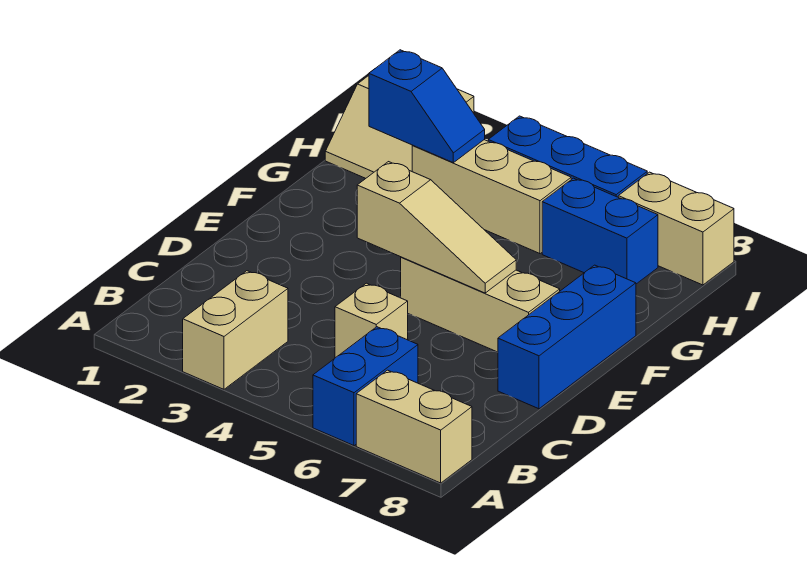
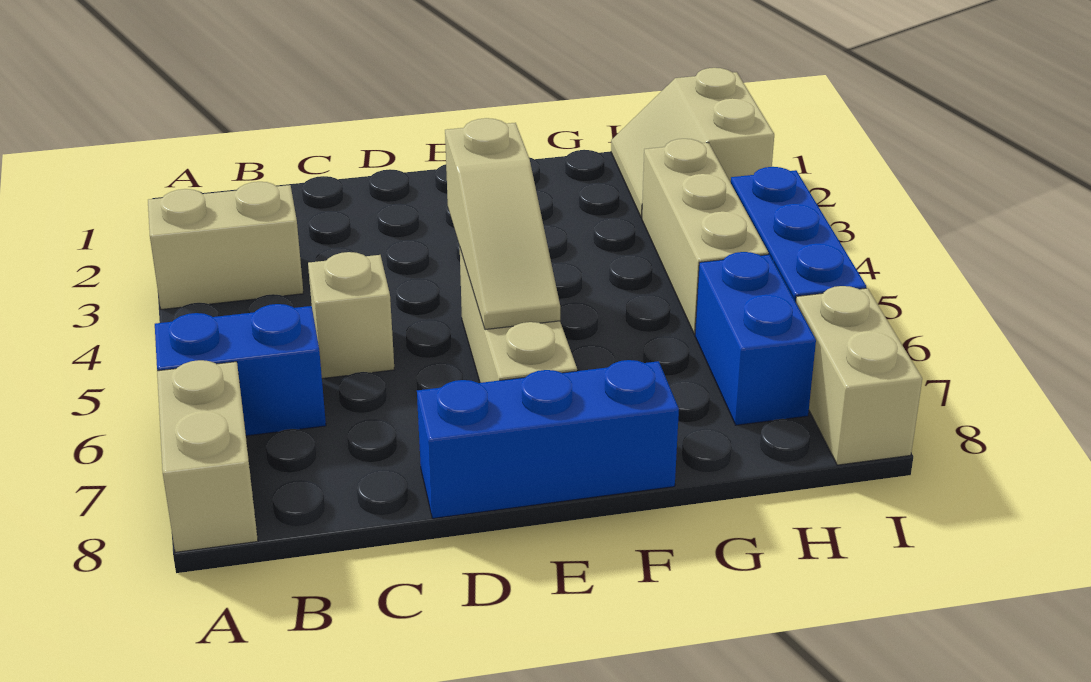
blue 1x2 slope [369,50,485,163] -> none

